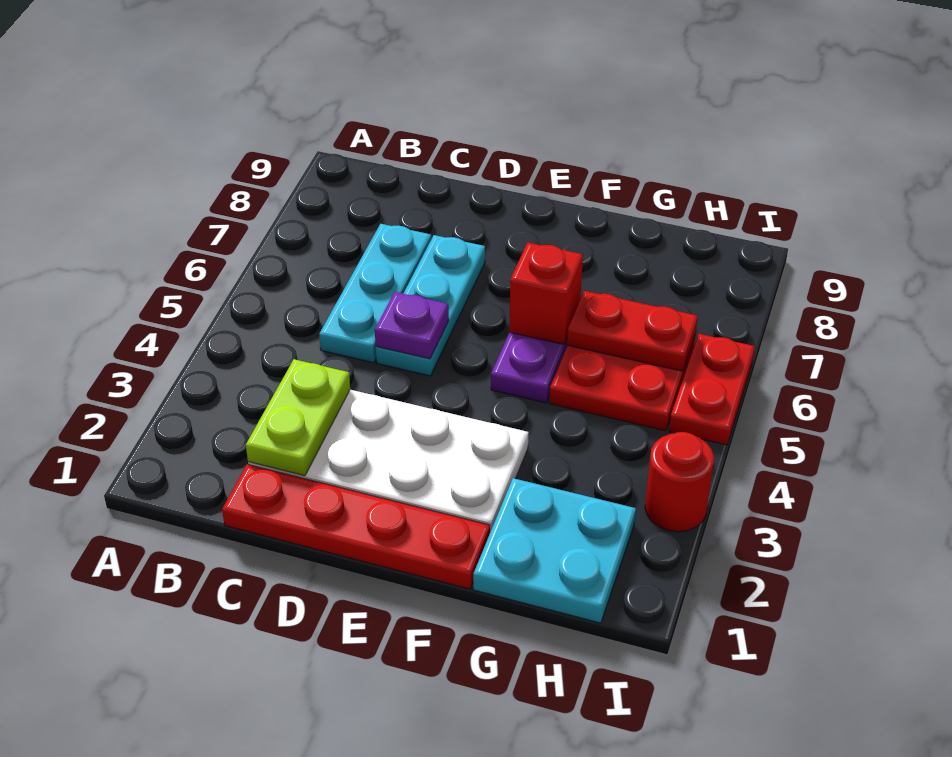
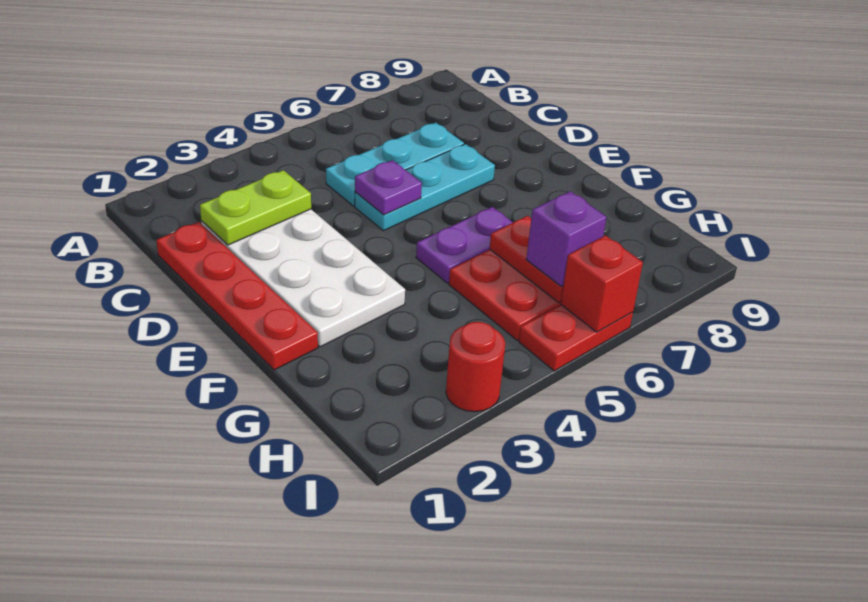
red 1x1 brick [509,243,583,344] -> red 1x1 brick moved to [561,235,643,332]
cyan 2x2 plate [473,478,636,623] -> none
none -> purple 1x1 brick [526,191,606,286]

